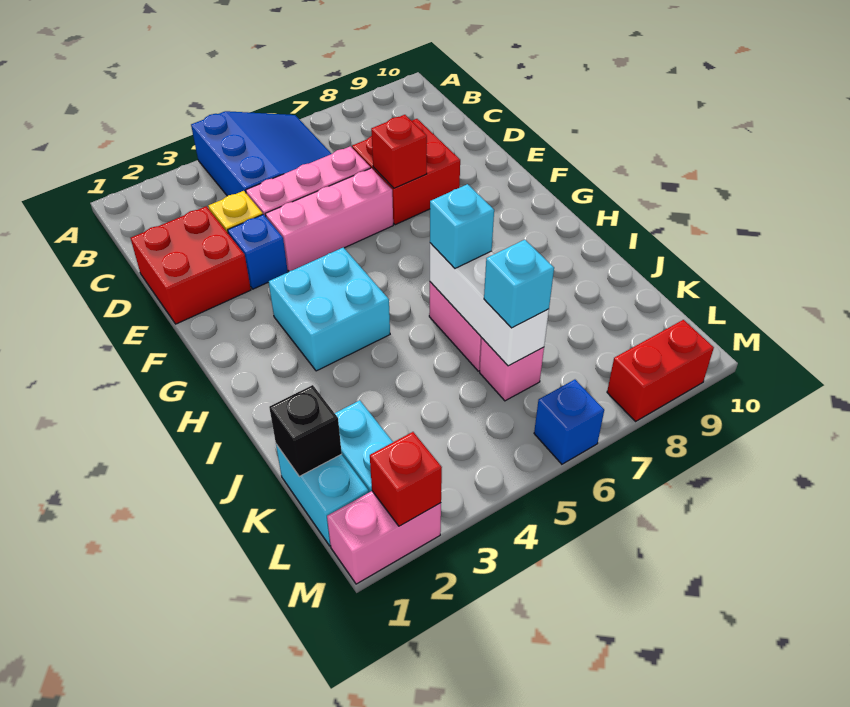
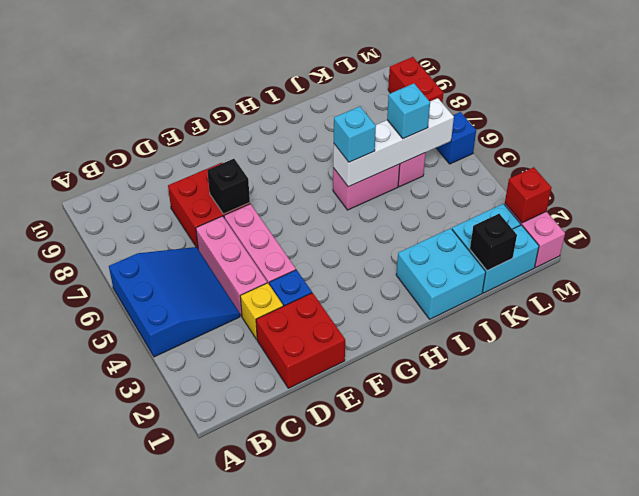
blue 3x3 slope [191,111,331,196] -> blue 3x3 slope turned to [109,247,240,357]
red 1x1 brick [371,115,427,188] -> black 1x1 brick [207,159,250,214]
cyan 2x2 brick [269,247,390,371] -> cyan 2x2 brick moved to [396,228,486,319]
white 1x3 brick [430,243,549,366] -> white 1x4 brick [333,98,454,187]

